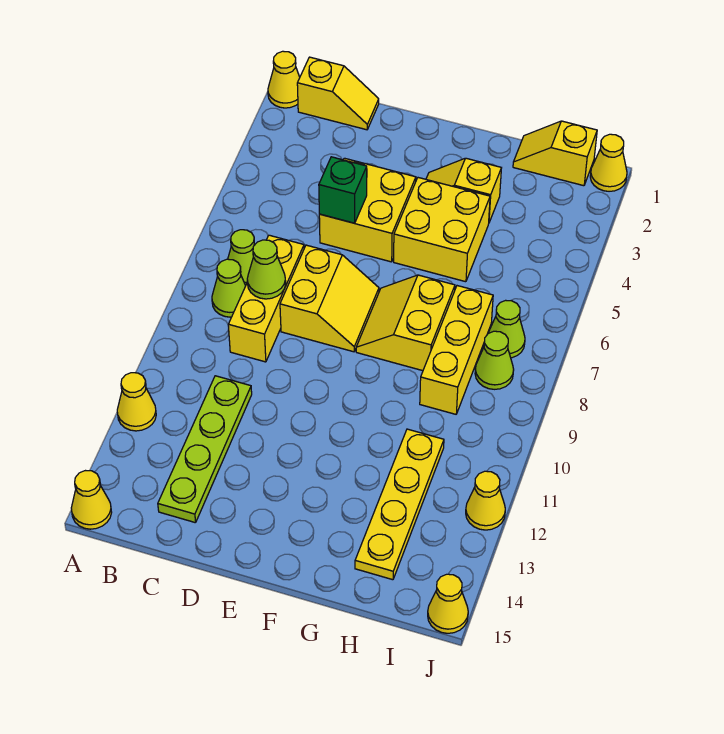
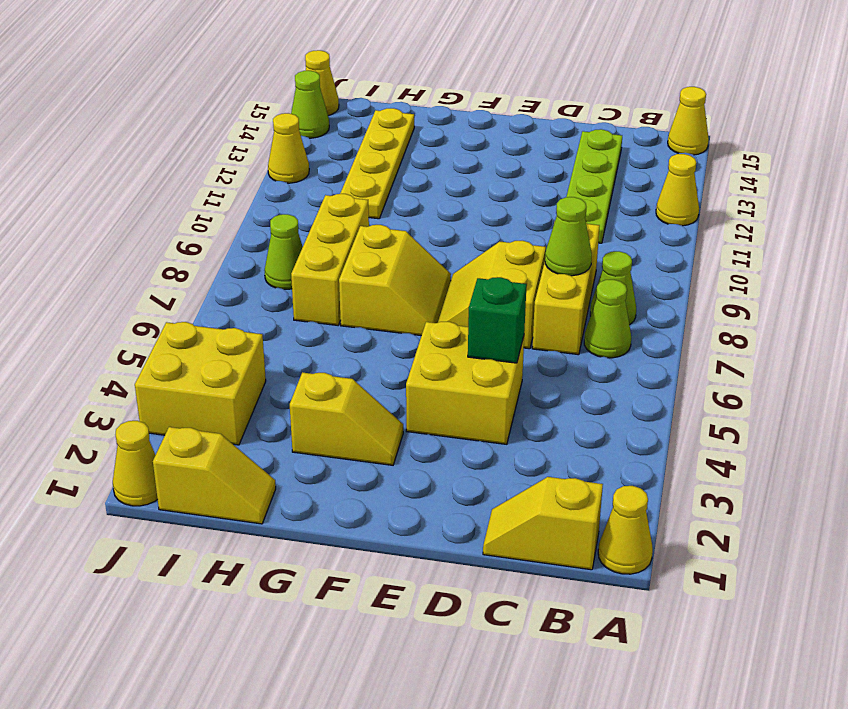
yellow 2x2 brick [394,178,490,282] -> yellow 2x2 brick moved to [135,322,266,445]
lime 1x1 cone [488,300,525,358] -> lime 1x1 cone moved to [291,71,329,138]

